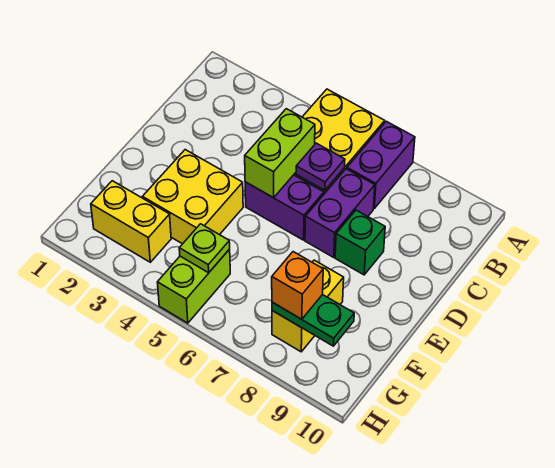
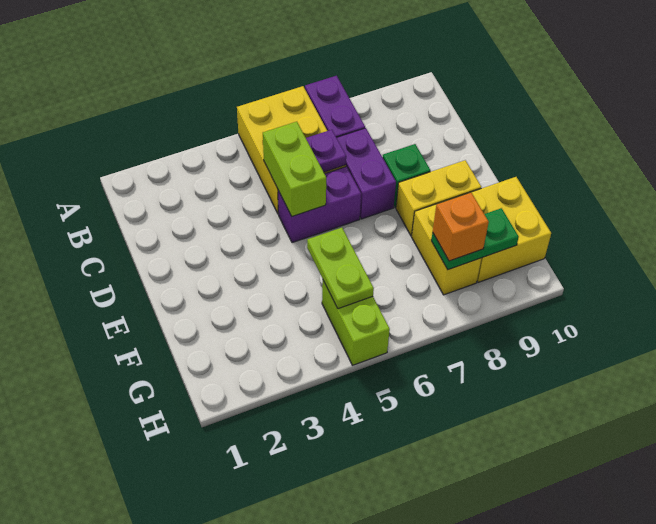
yellow 2x2 brick [143,150,243,244] -> yellow 2x2 brick moved to [458,177,551,282]
yellow 1x2 brick [91,181,171,262] -> yellow 1x2 brick moved to [396,160,481,236]
lime 1x1 plate [179,224,230,273] -> lime 1x2 plate [307,228,374,309]

